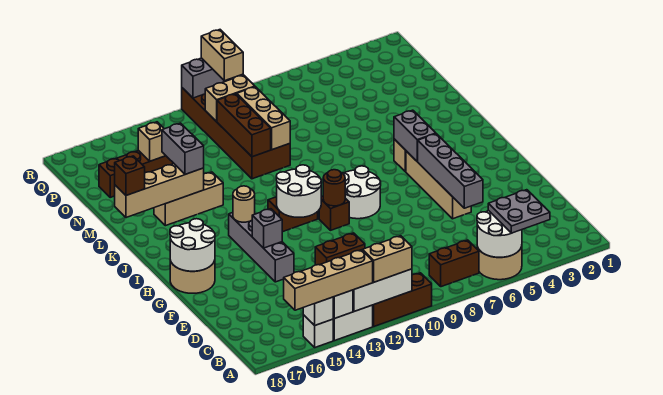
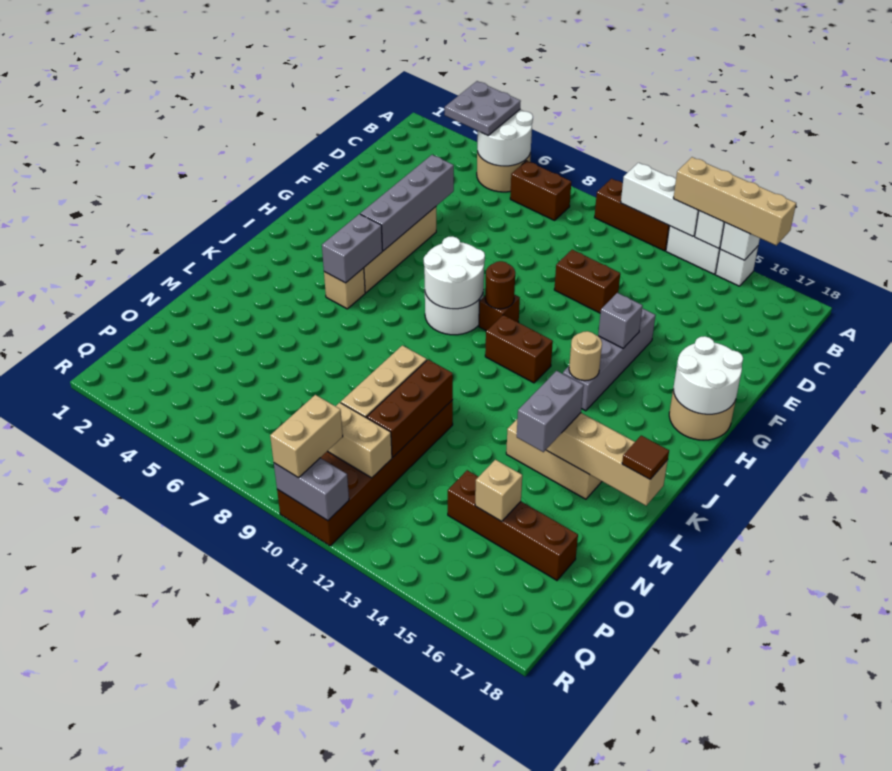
tan 1x2 brick [362,236,412,282] -> none
white 2x2 round brick [276,165,321,217] -> white 2x2 round brick moved to [424,236,485,309]
brown 1x1 brick [115,156,145,195] -> brown 1x1 tile [622,436,669,479]

